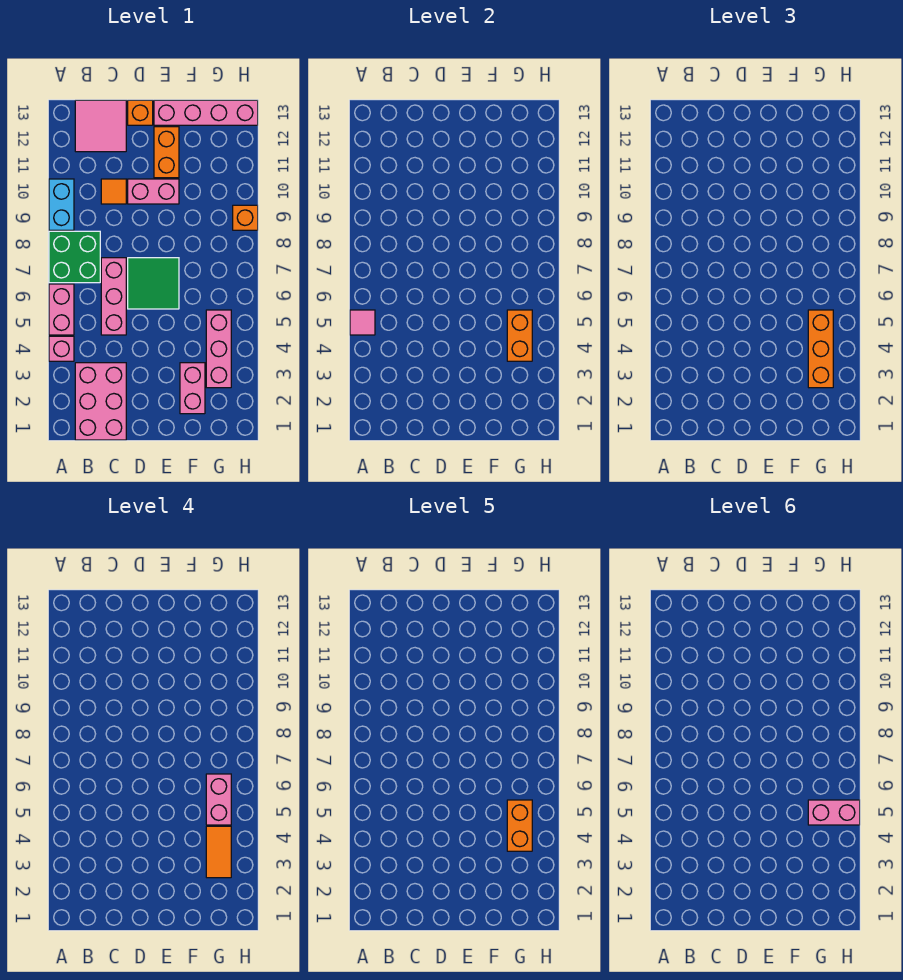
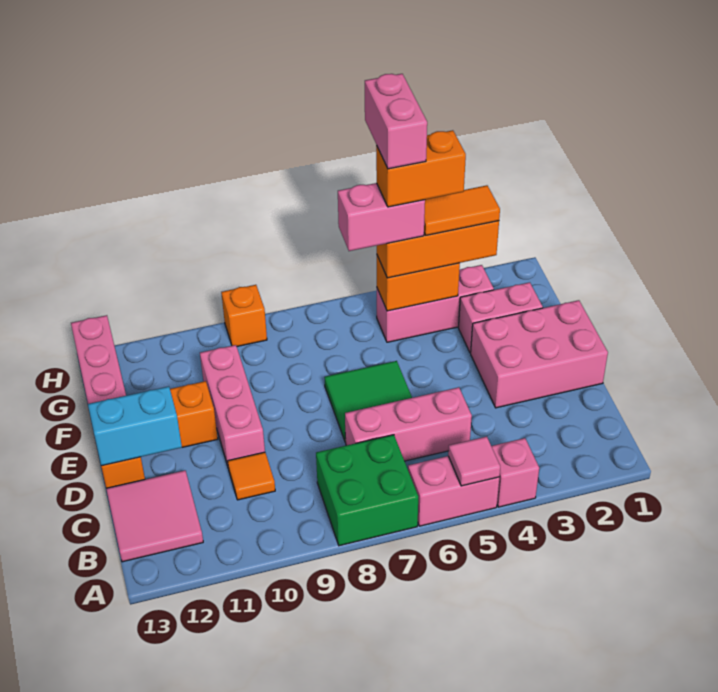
cyan 1x2 brick [49,179,74,230] -> cyan 1x2 brick moved to [88,386,182,466]
pink 2x3 brick [75,363,126,440] -> pink 2x3 brick moved to [471,300,608,408]
pink 1x2 brick [128,179,179,204] -> pink 1x3 brick [200,345,265,469]

